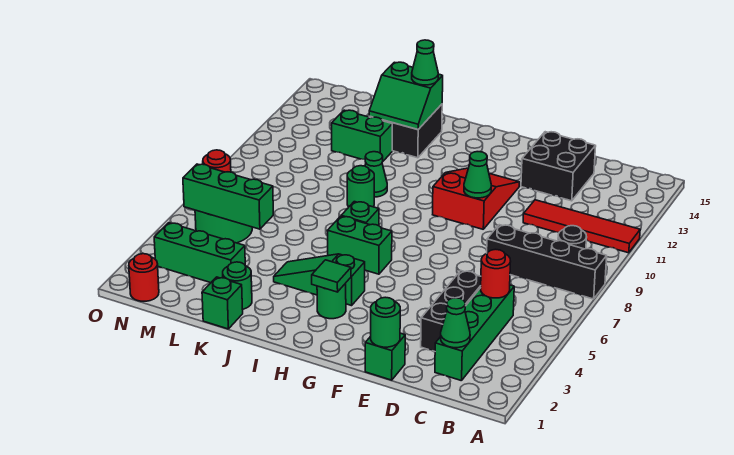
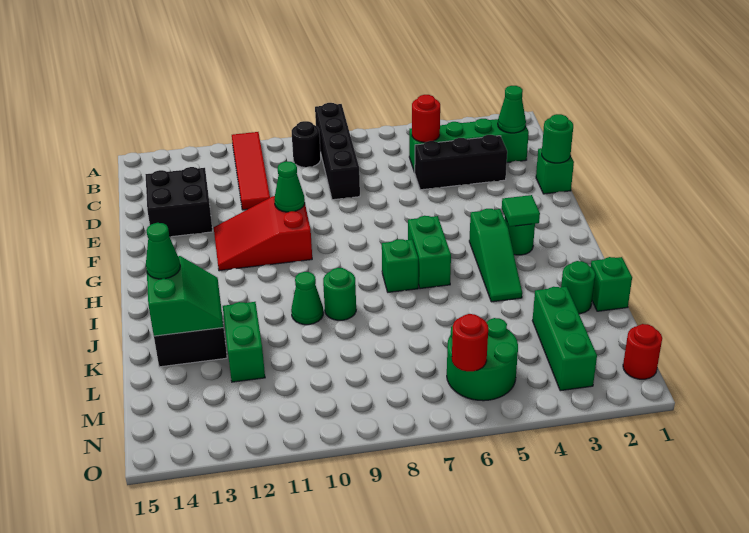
green 1x3 brick [183,164,273,229] -> none

